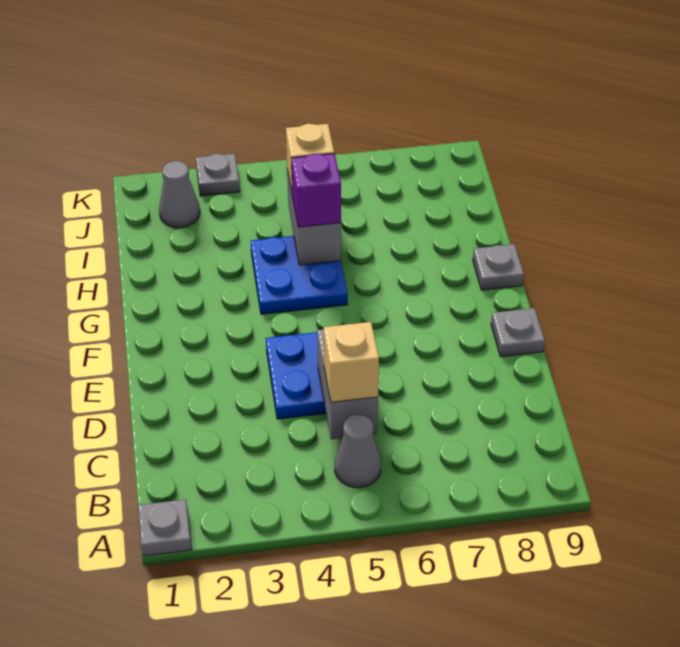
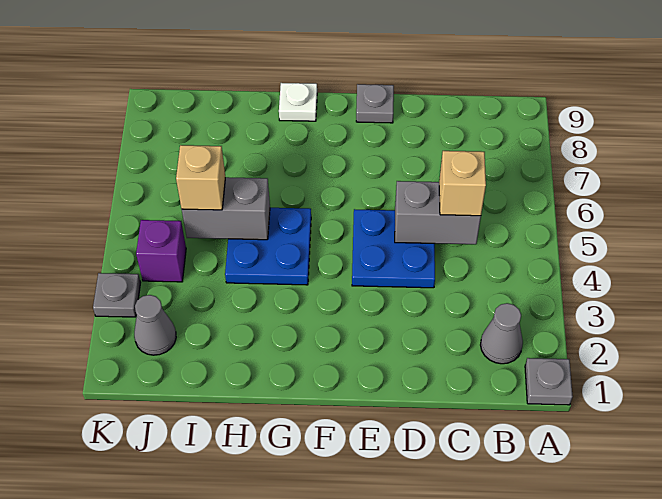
grey 1x1 cone [335,415,381,488] -> grey 1x1 cone moved to [481,303,523,364]
grey 1x1 plate [473,244,524,290] -> white 1x1 plate [279,83,317,121]
purple 1x1 brick [292,154,341,227] -> purple 1x1 brick moved to [136,220,186,282]

